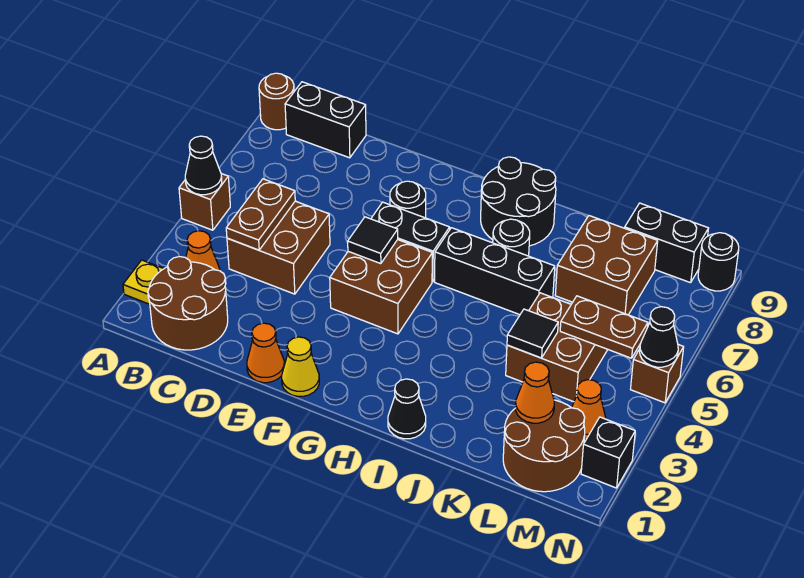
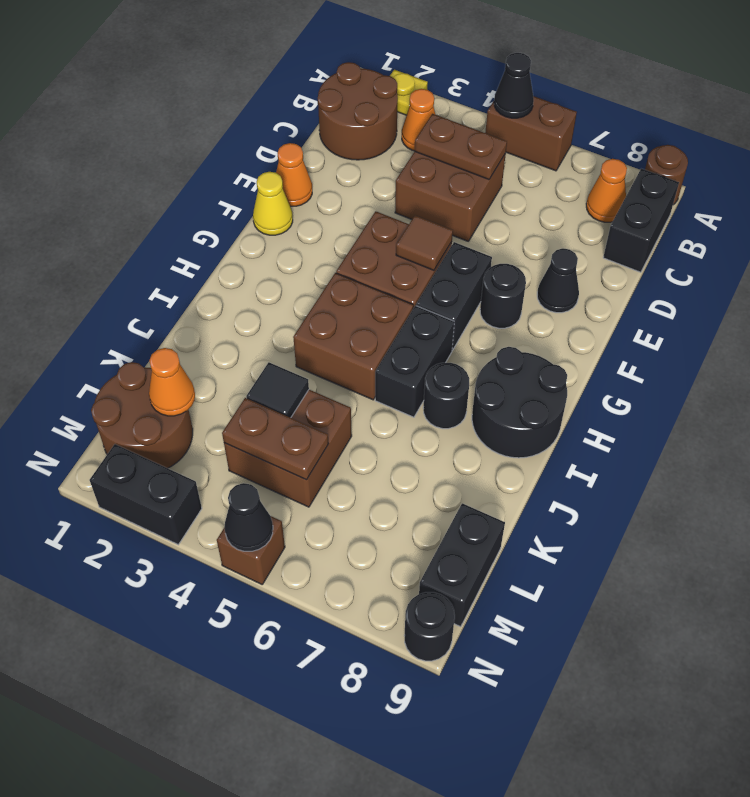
brown 1x1 brick [179,174,230,230] -> brown 1x2 brick [485,96,577,171]
black 1x1 tile [348,217,398,264] -> brown 1x1 tile [396,215,453,270]
black 1x3 brick [435,228,555,315] -> black 1x2 brick [375,306,454,417]
black 1x1 cone [388,379,426,439] -> black 1x1 cone moved to [537,248,579,313]
brown 2x2 brick [555,216,658,315] -> brown 2x2 brick moved to [293,273,413,400]
brown 1x2 plate [560,296,648,358] -> brown 1x2 plate turned to [222,398,329,480]
orange 1x1 cone [572,380,606,440] -> orange 1x1 cone moved to [586,159,627,222]
black 1x1 brick [581,417,635,488] -> black 1x2 brick [90,444,202,545]

